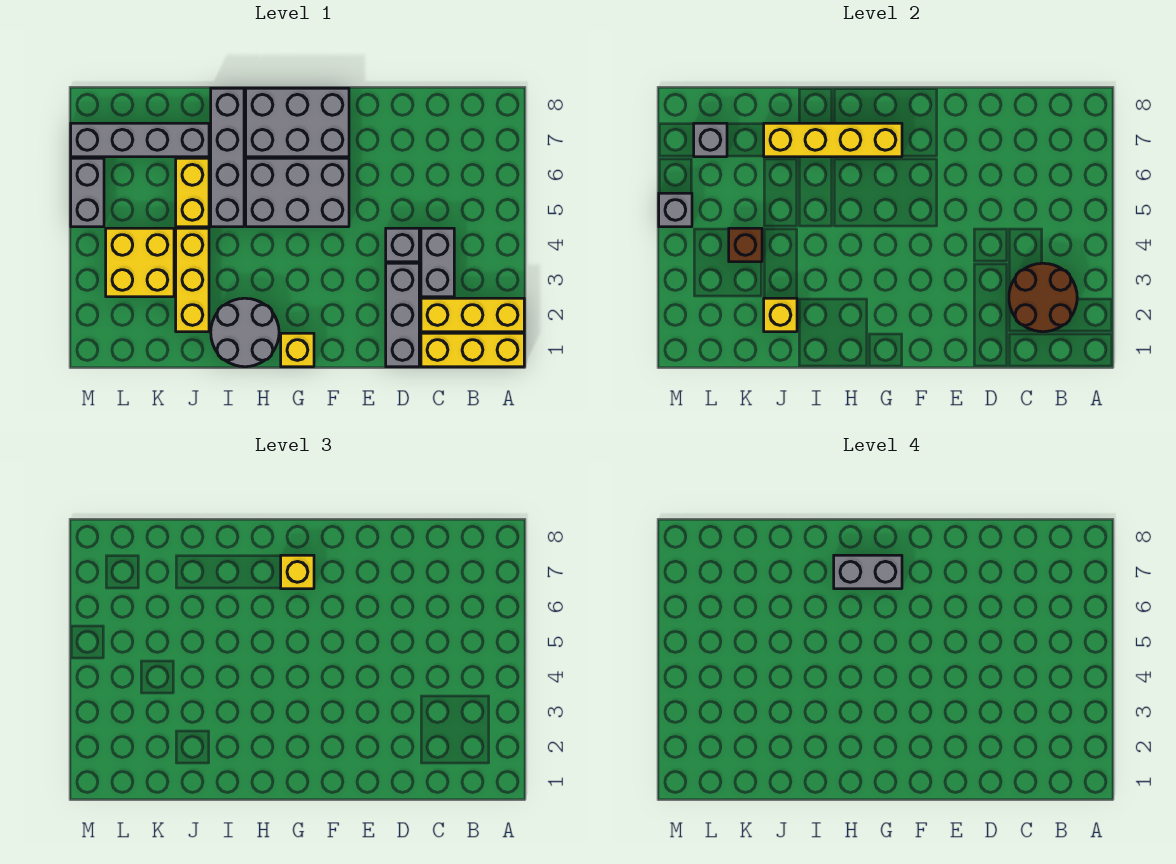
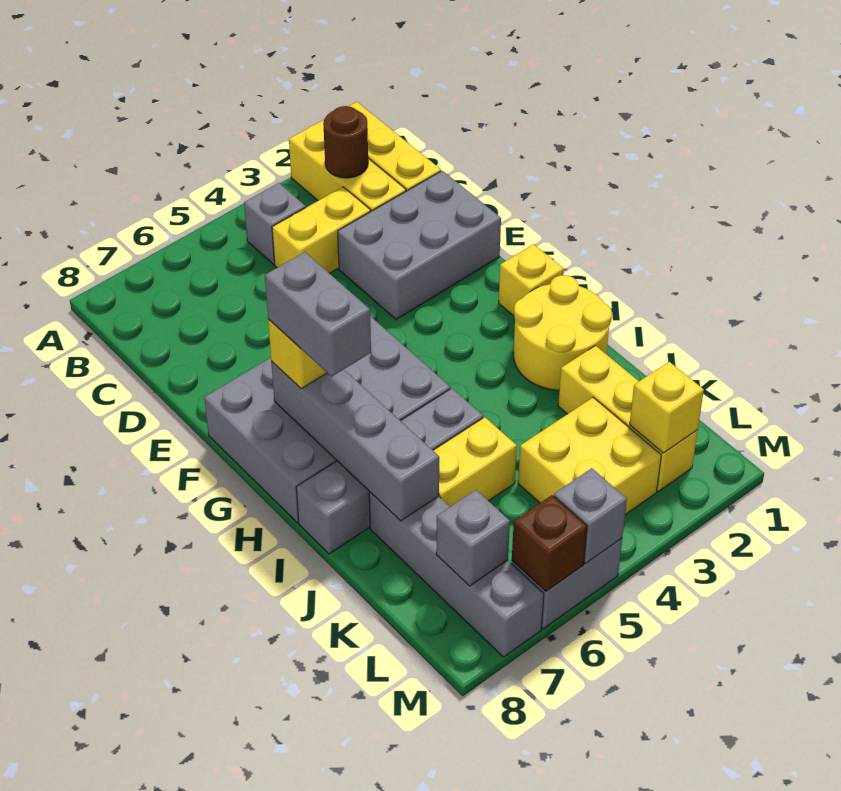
brown 2x2 round brick [1009,263,1077,332] -> brown 1x1 round brick [323,106,368,178]
grey 1x2 brick [421,228,454,297] -> yellow 1x2 brick [272,187,371,274]
grey 1x3 brick [386,263,419,367] -> grey 2x3 brick [338,171,501,319]
grey 1x1 brick [386,228,419,262] -> grey 1x1 brick moved to [244,183,306,264]
yellow 1x4 brick [764,123,902,157] -> grey 1x4 brick [271,361,439,521]
grey 2x2 round brick [211,298,279,367] -> yellow 2x2 round brick [513,275,612,390]
yellow 1x3 brick [176,228,209,332] -> yellow 1x3 brick turned to [558,346,698,491]
yellow 1x1 brick [764,298,797,332] -> yellow 1x1 brick moved to [630,362,704,453]
brown 1x1 brick [729,228,762,262] -> brown 1x1 brick moved to [512,495,587,591]

